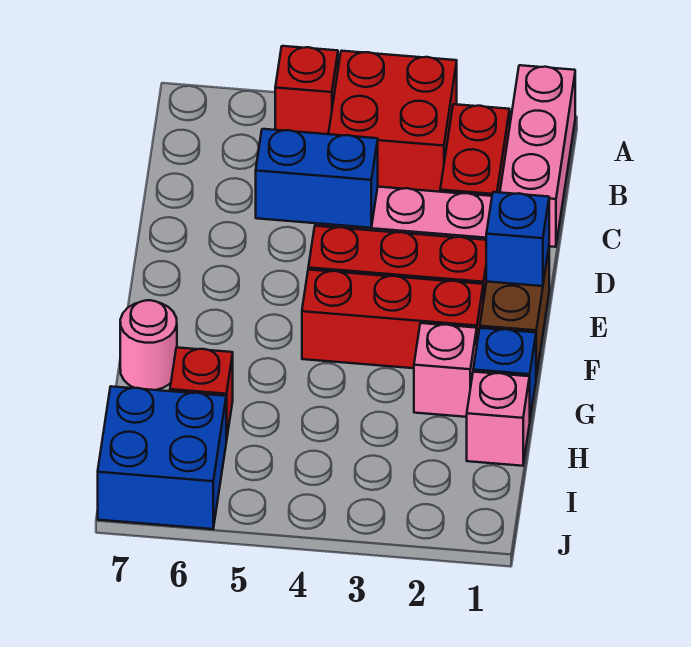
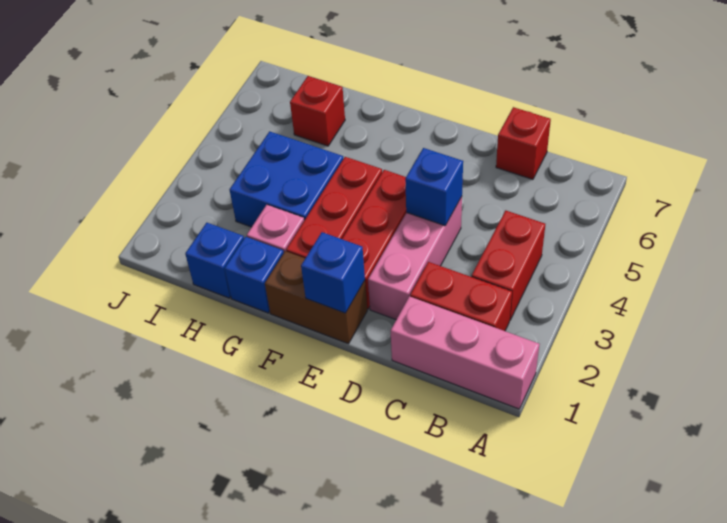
red 2x2 brick [329,51,457,192] -> red 1x2 brick [472,210,545,320]
red 1x1 brick [275,46,338,134] -> red 1x1 brick moved to [496,107,551,179]
blue 1x2 brick [256,129,378,228] -> blue 1x1 brick [405,148,463,226]
pink 1x1 round brick [120,300,177,390] -> none
pink 1x1 brick [467,372,530,466] -> blue 1x1 brick [185,223,244,298]
blue 2x2 brick [98,386,226,529] -> blue 2x2 brick moved to [230,131,343,227]

